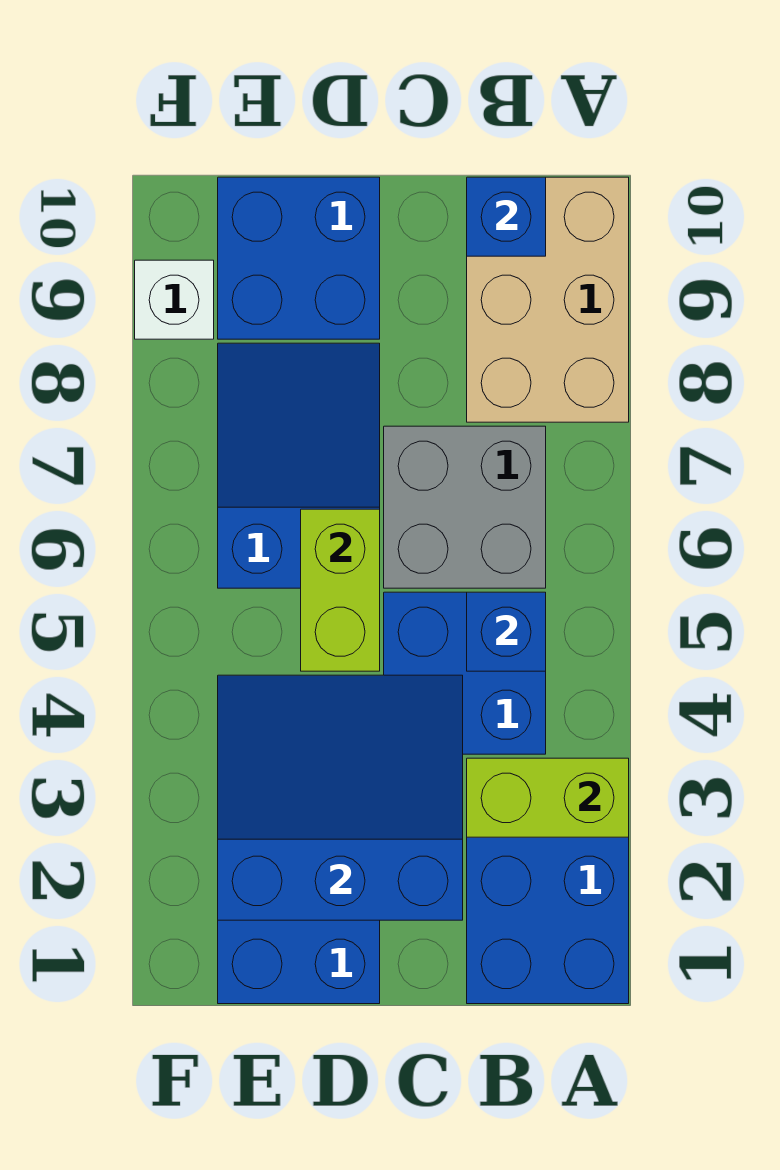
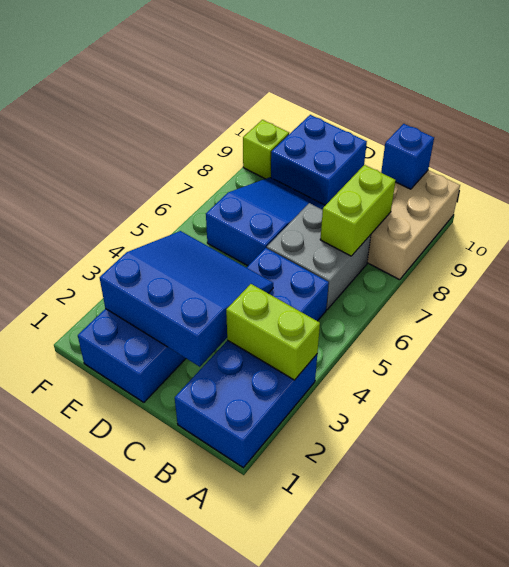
blue 1x1 brick [467,592,546,671] -> none
lime 1x2 brick [301,509,380,671] -> lime 1x2 brick moved to [320,165,396,256]
white 1x1 brick [135,260,214,339] -> lime 1x1 brick [243,120,289,179]

